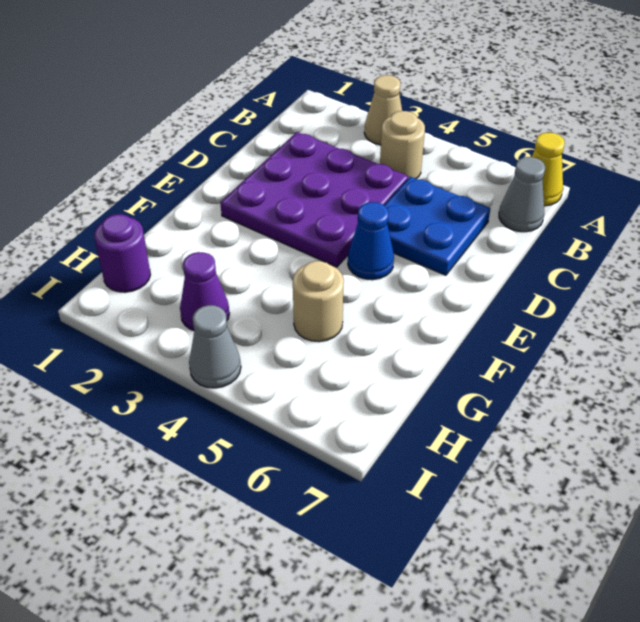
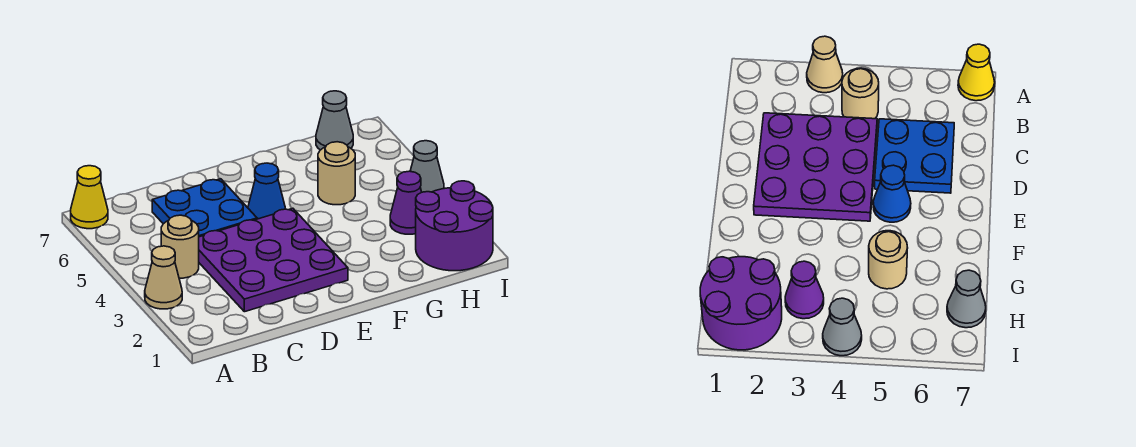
grey 1x1 cone [499,157,545,232] -> grey 1x1 cone moved to [316,91,353,150]
purple 1x1 round brick [94,214,150,292] -> purple 2x2 round brick [416,181,493,271]

